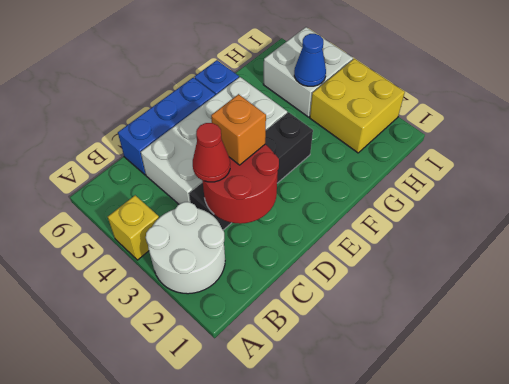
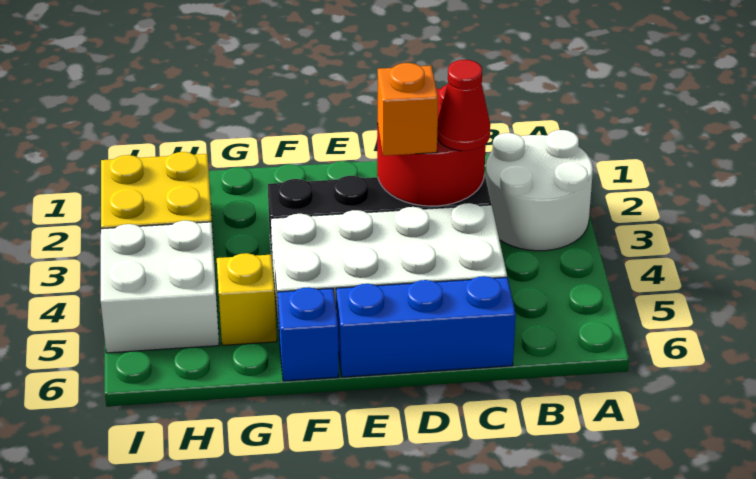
yellow 1x1 brick [108,195,159,260] -> yellow 1x1 brick moved to [217,253,277,345]
blue 1x1 cone [294,34,326,86] -> none

